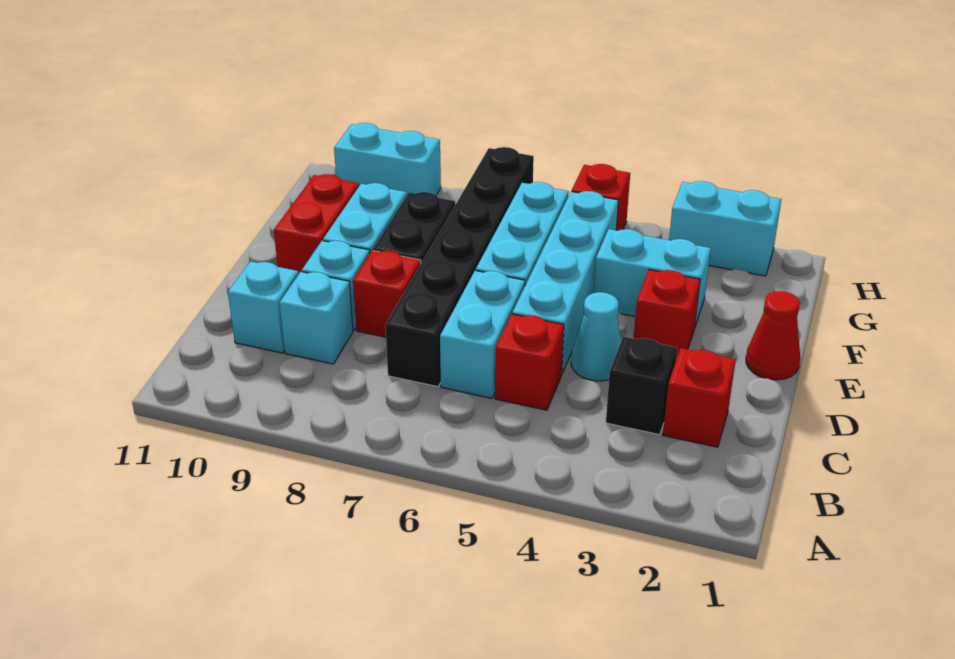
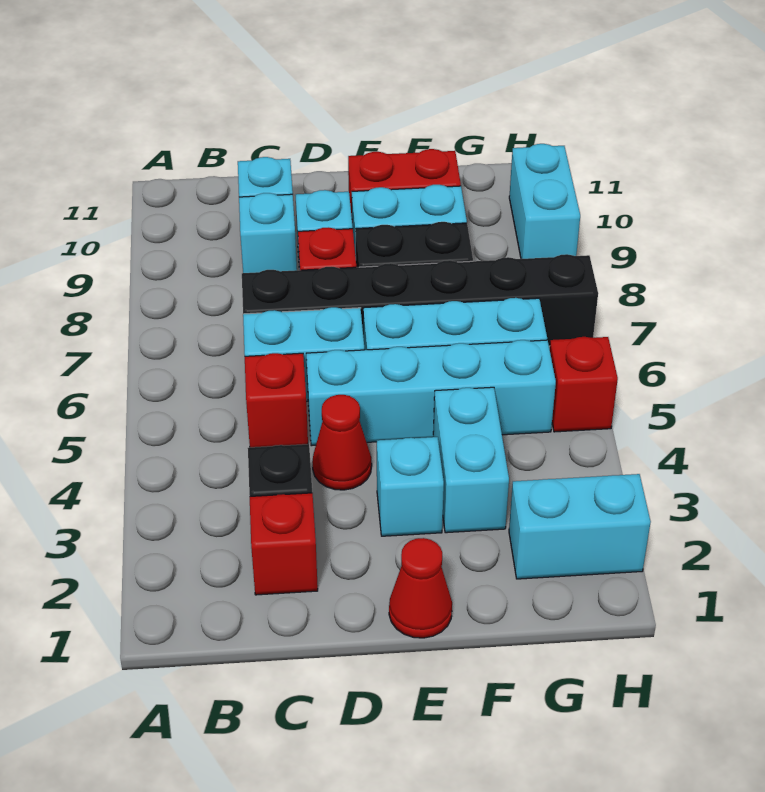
cyan 1x1 cone [571,292,621,381] -> red 1x1 cone [312,395,372,490]
red 1x1 brick [634,270,700,359] -> cyan 1x1 brick [377,437,444,536]
cyan 1x2 brick [669,181,781,276] -> cyan 1x2 brick turned to [509,474,651,579]

